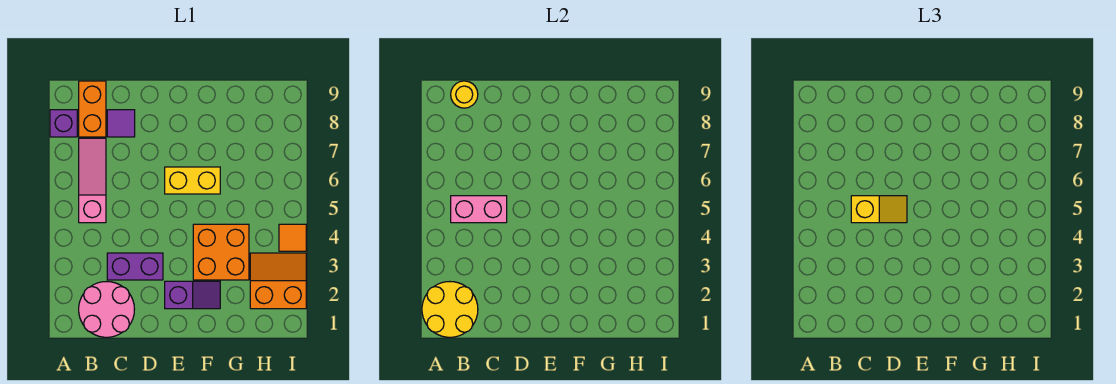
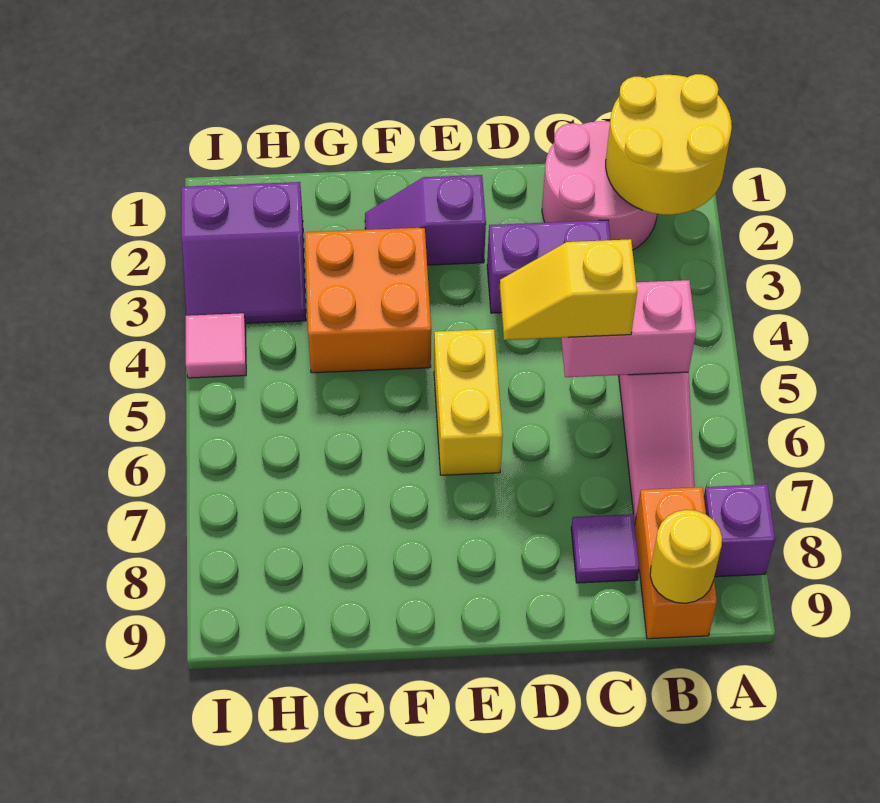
yellow 1x2 brick [165,167,220,194] -> yellow 1x2 brick turned to [434,329,503,475]
orange 2x2 slope [250,253,306,309] -> purple 2x2 slope [181,182,306,323]
orange 1x1 tile [279,224,306,251] -> pink 1x1 tile [186,313,246,378]

